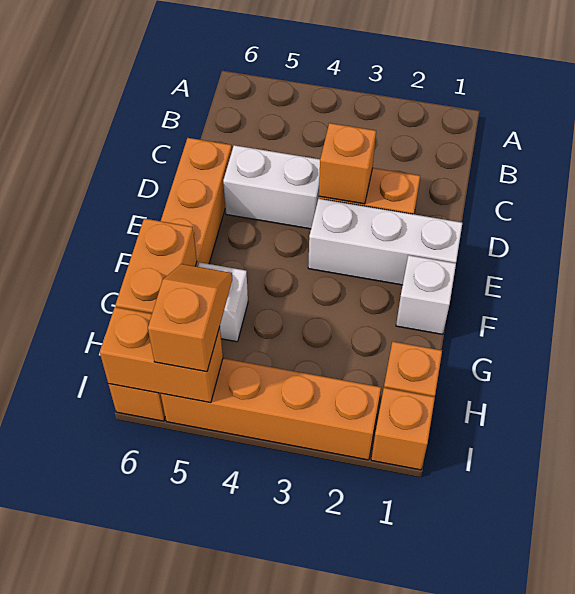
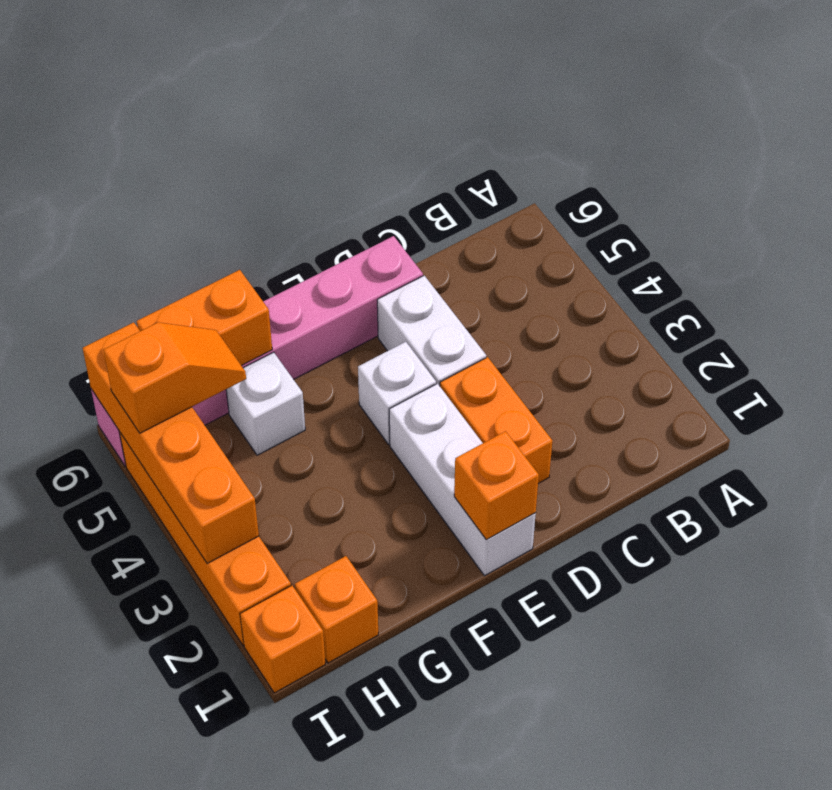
orange 1x1 brick [319,123,376,204] -> orange 1x1 brick moved to [454,431,539,540]
orange 1x6 brick [109,138,232,421] -> pink 1x6 brick [91,236,423,466]
white 1x1 brick [396,255,456,334] -> white 1x1 brick moved to [358,342,436,444]
orange 1x2 brick [100,307,223,403] -> orange 1x4 brick [83,322,259,564]

